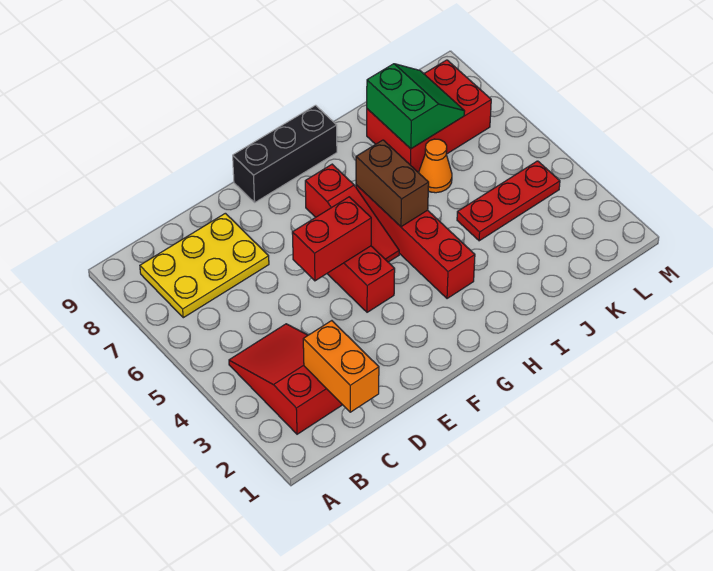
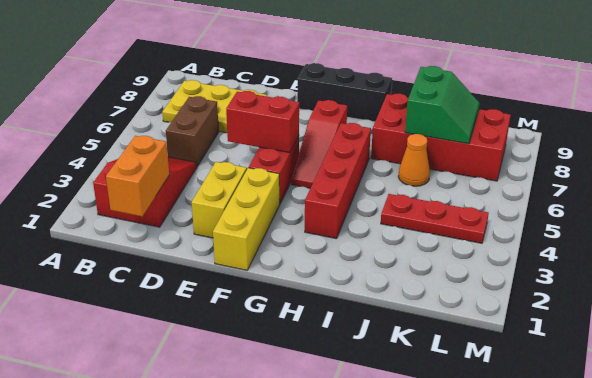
none -> yellow 1x2 brick [192,162,247,238]
none -> yellow 1x3 brick [213,168,280,270]
brown 1x2 brick [356,140,429,227] -> brown 1x2 brick moved to [166,96,219,167]
red 2x3 brick [367,60,491,172] -> red 2x4 brick [371,94,511,181]

